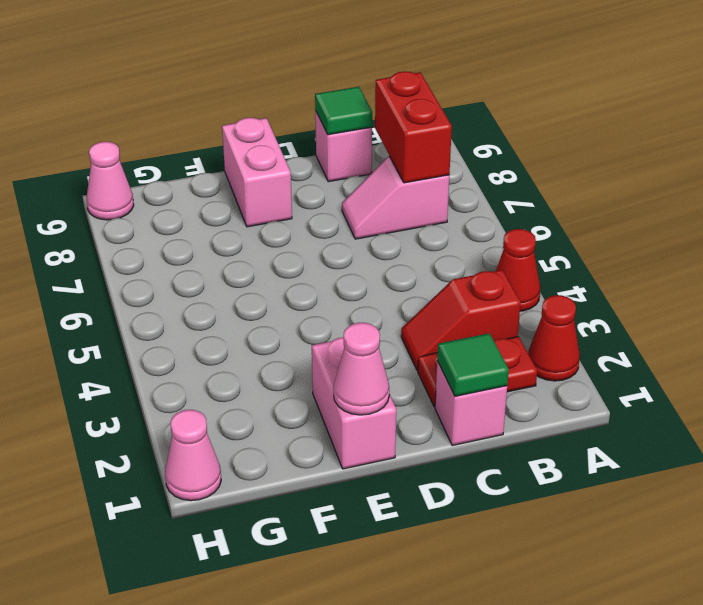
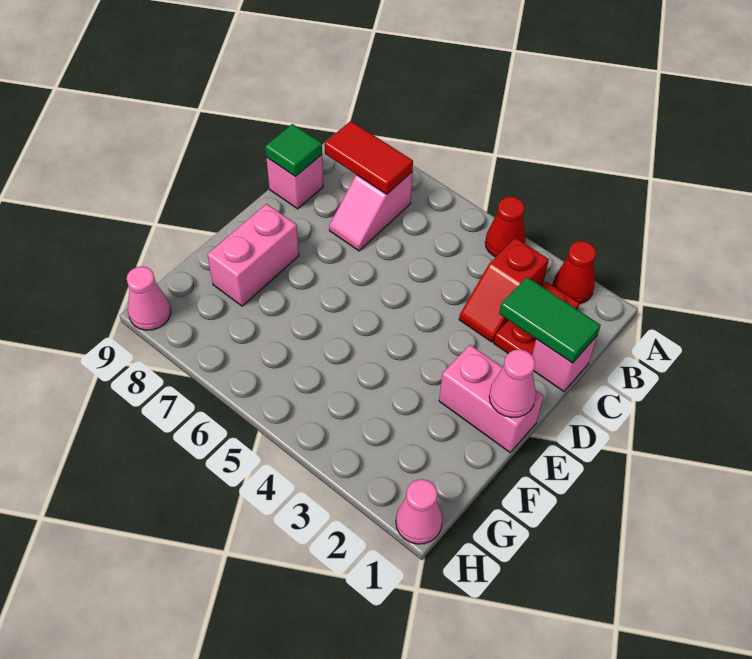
red 1x2 brick [375,71,452,183] -> red 1x2 tile [325,121,413,194]
green 1x1 tile [437,333,509,396] -> green 1x2 tile [499,277,601,363]
pink 1x2 brick [222,118,292,227] -> pink 1x2 brick turned to [207,204,299,306]

